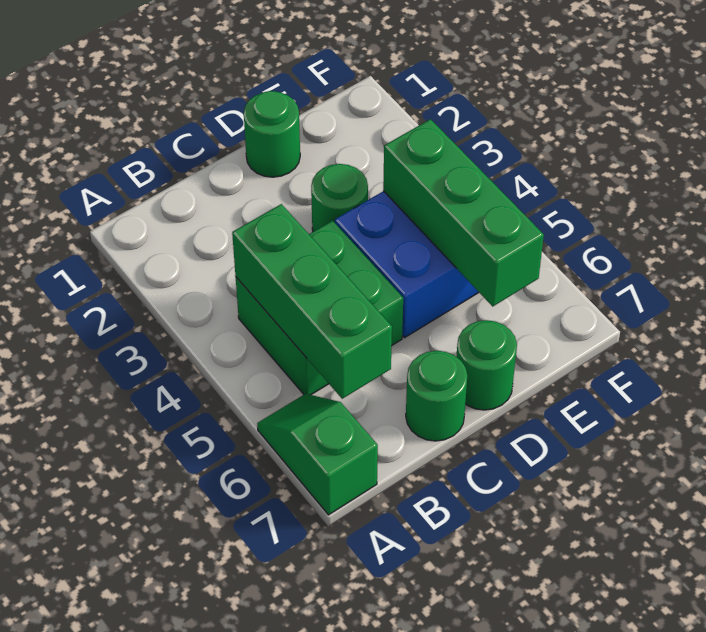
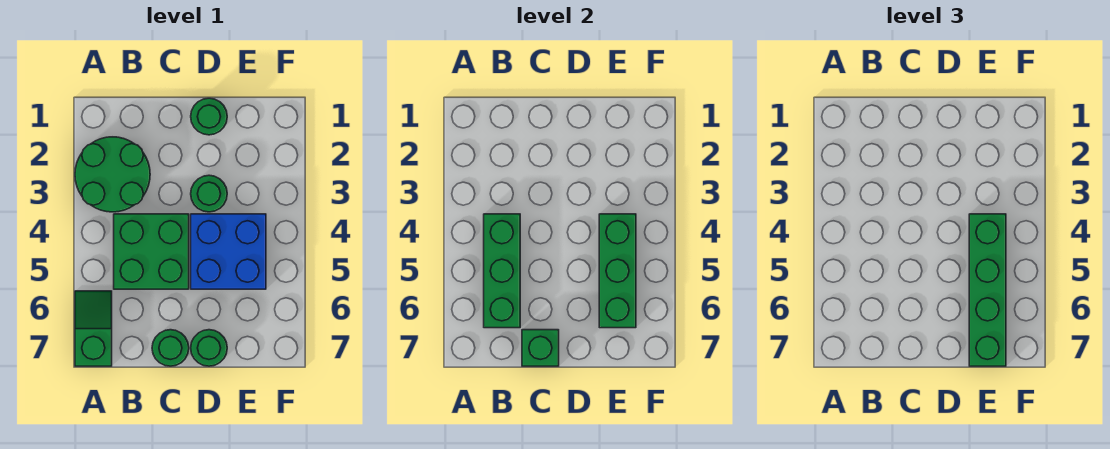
none -> green 2x2 round brick [75,137,150,212]
none -> green 1x1 brick [522,330,559,366]
none -> green 1x4 brick [969,214,1006,366]

